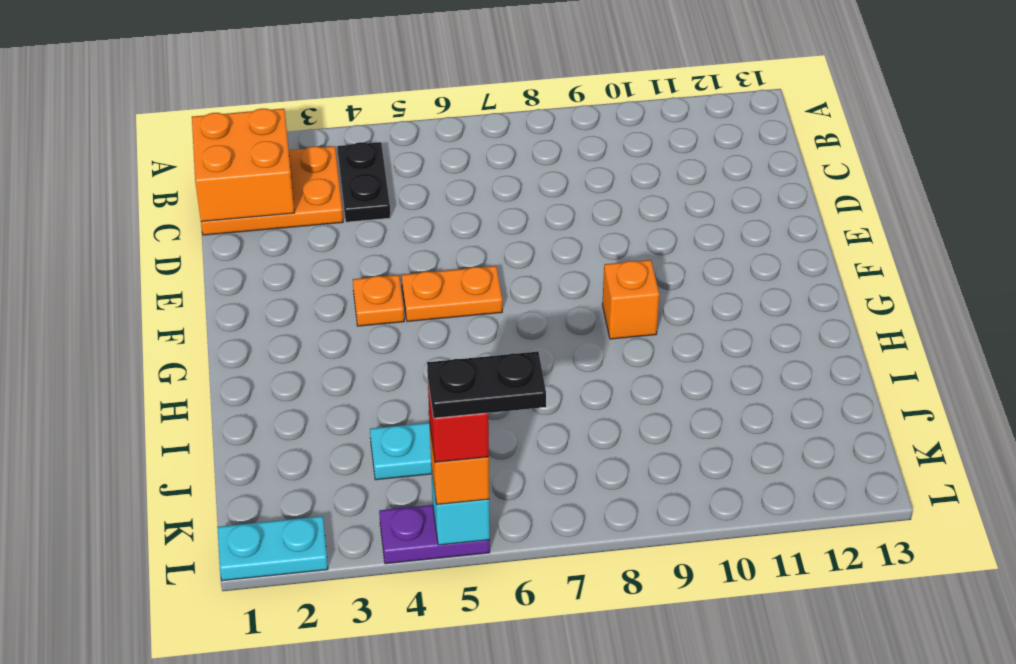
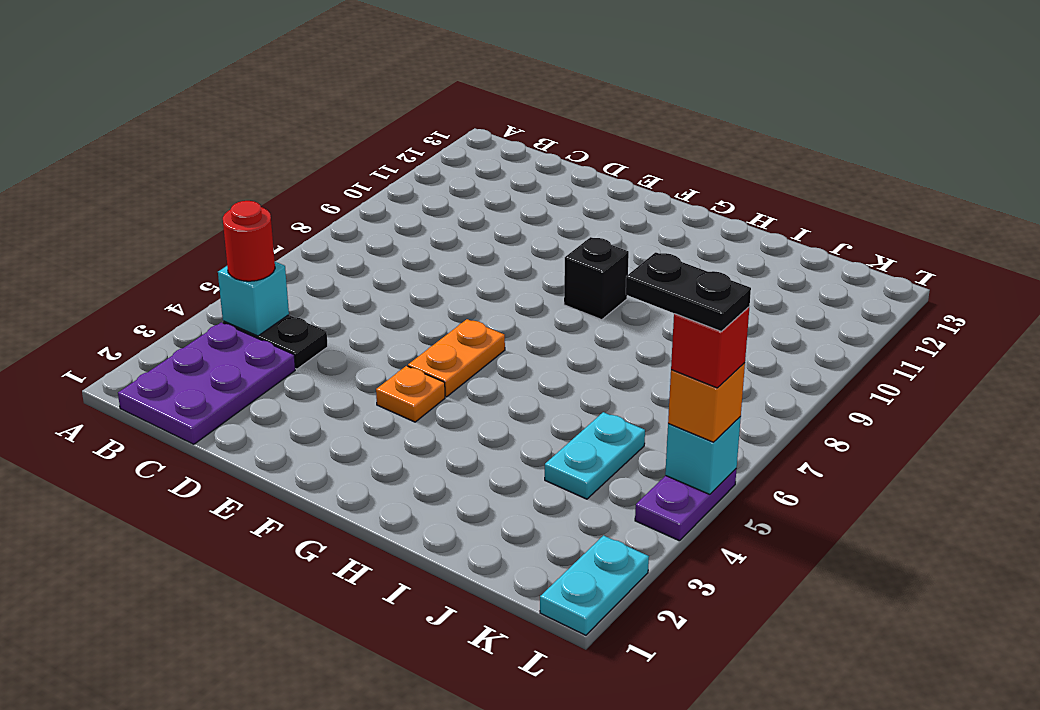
orange 2x3 plate [201,146,343,235] -> purple 2x3 plate [118,322,295,444]
orange 2x2 brick [192,109,294,222] -> none
none -> cyan 1x1 brick [218,262,289,336]
none -> red 1x1 round brick [223,201,275,281]
orange 1x1 brick [602,260,659,339] -> black 1x1 brick [564,237,629,320]
black 1x2 plate [427,352,546,418] -> black 1x2 plate turned to [626,252,751,332]

